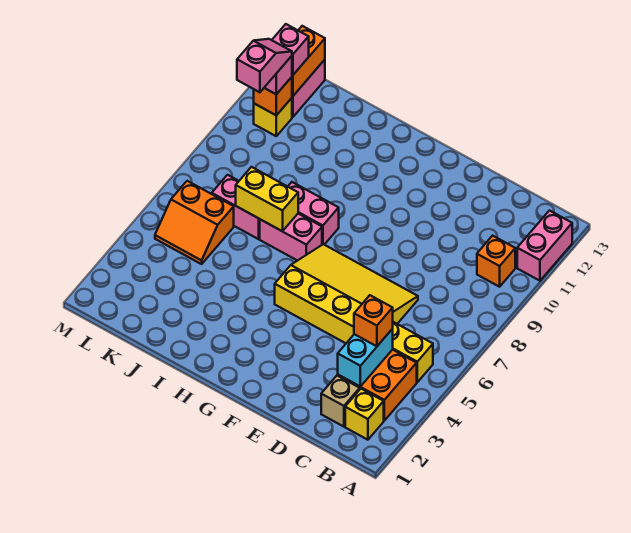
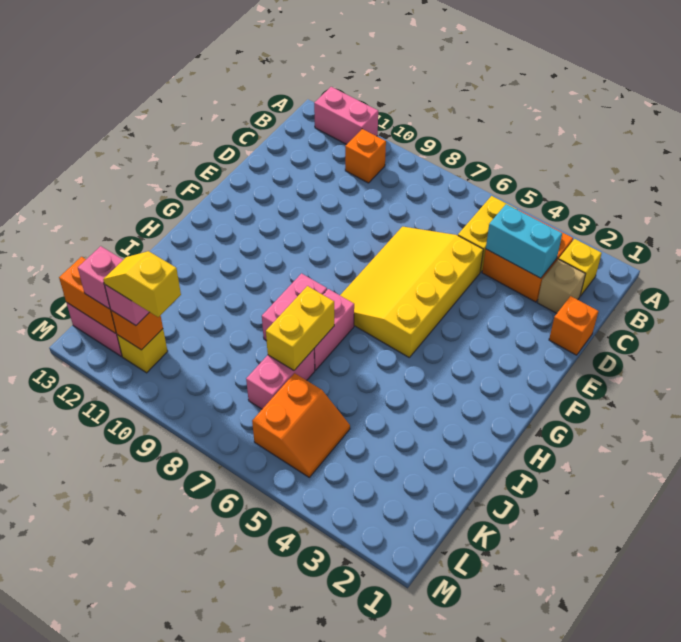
orange 1x1 brick [354,295,393,346] -> orange 1x1 brick moved to [549,296,598,355]
pink 1x2 slope [237,39,292,92] -> yellow 1x2 slope [103,251,181,317]

